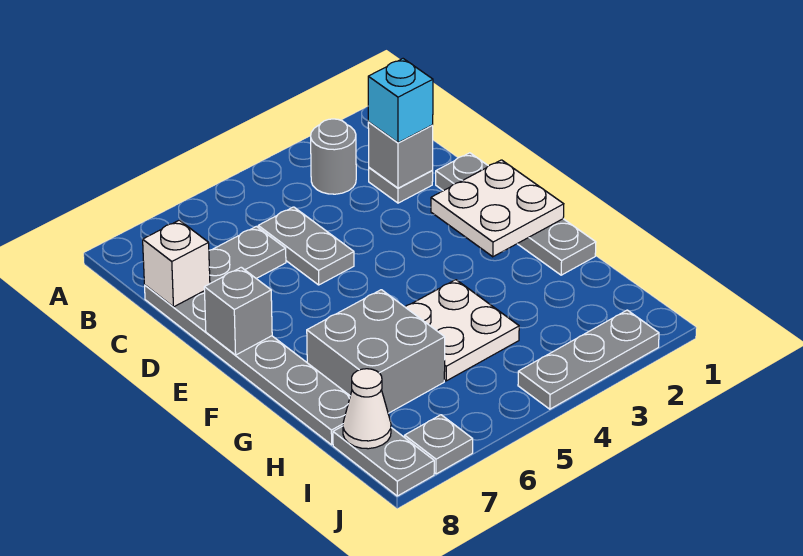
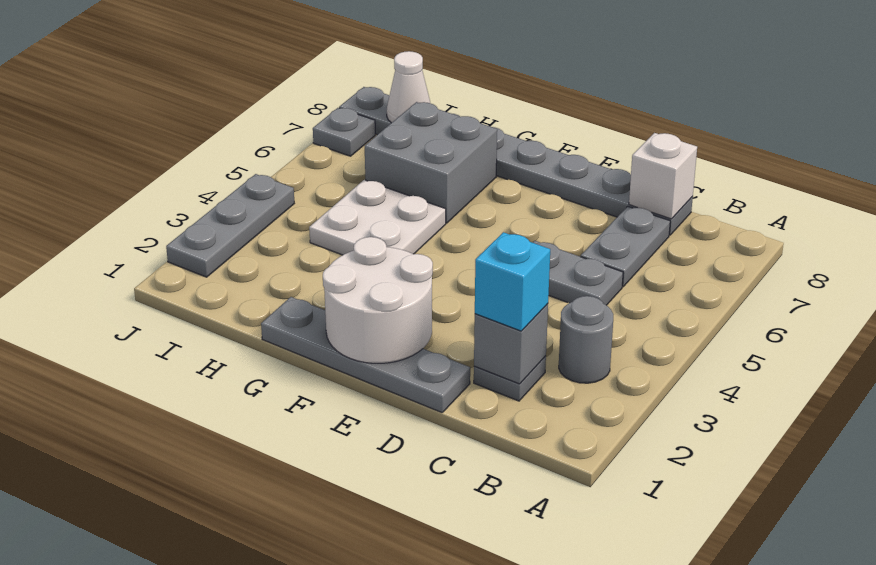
white 2x2 plate [431,160,564,257] -> white 2x2 round brick [323,237,433,363]
grey 1x1 brick [204,267,272,355] -> none

